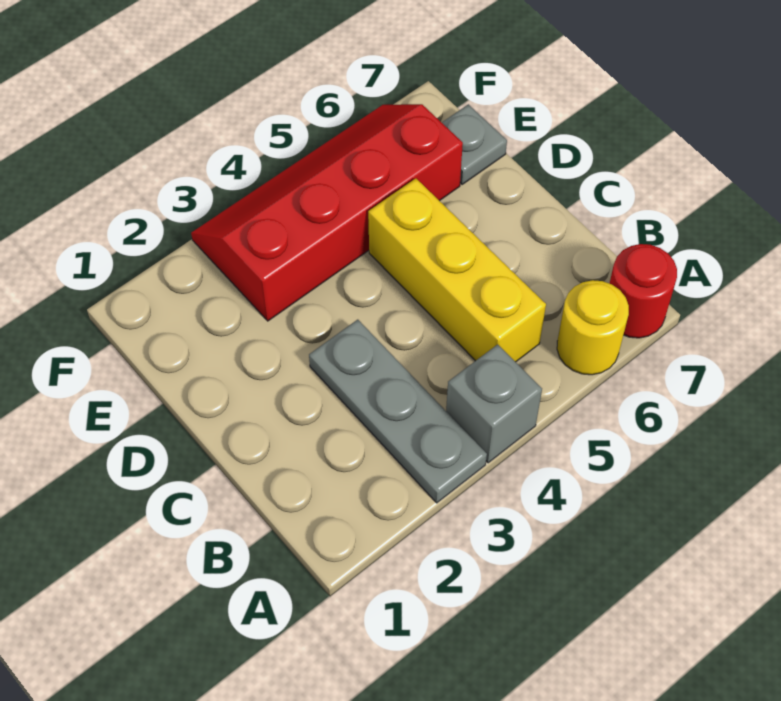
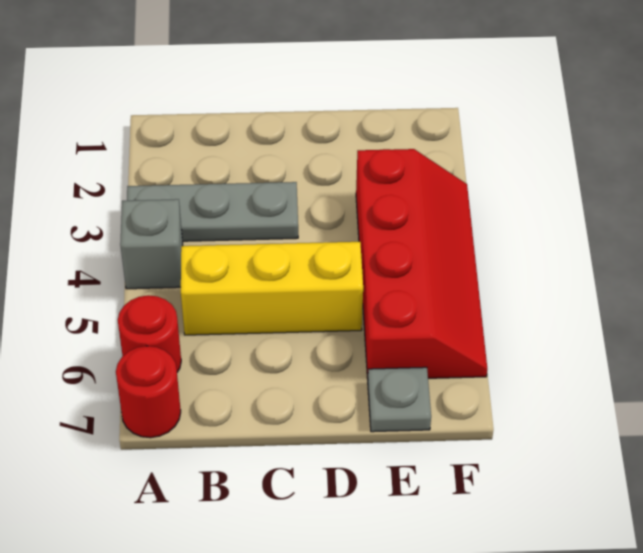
yellow 1x1 round brick [557,280,629,375] -> red 1x1 round brick [118,295,181,372]

